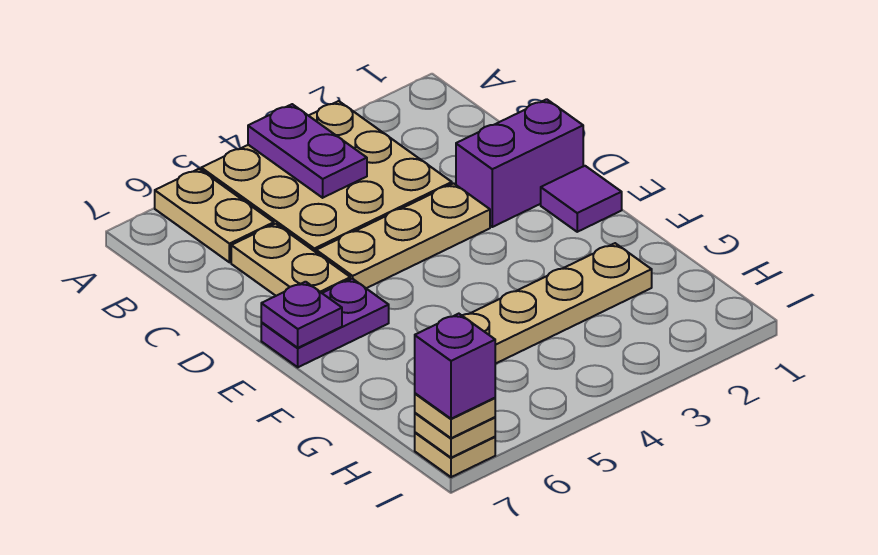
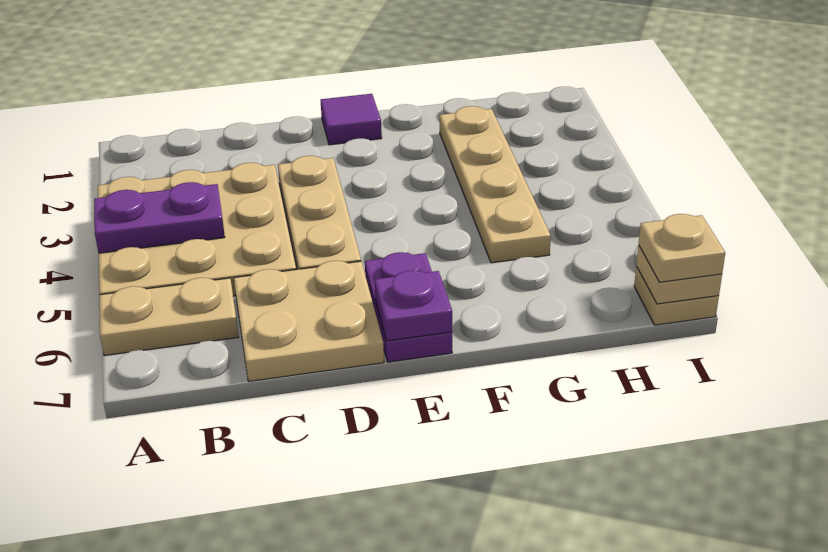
tan 1x2 plate [231,224,350,296] -> tan 2x2 plate [234,261,384,381]
purple 1x2 brick [456,99,583,227] -> none
purple 1x1 brick [415,314,495,419] -> none

